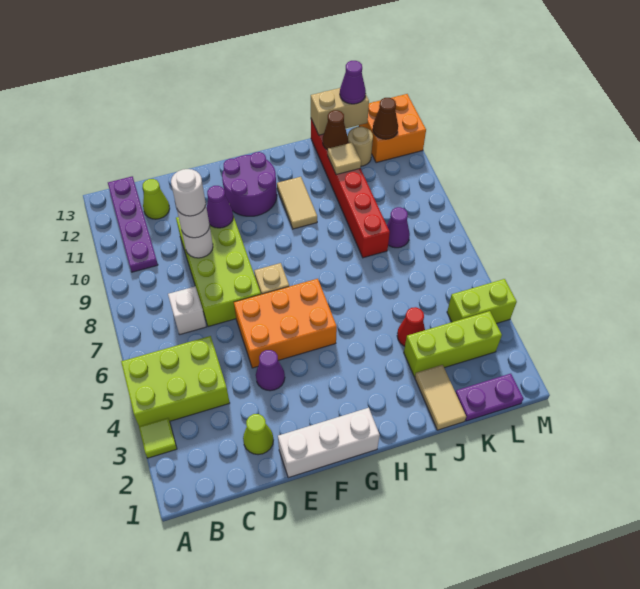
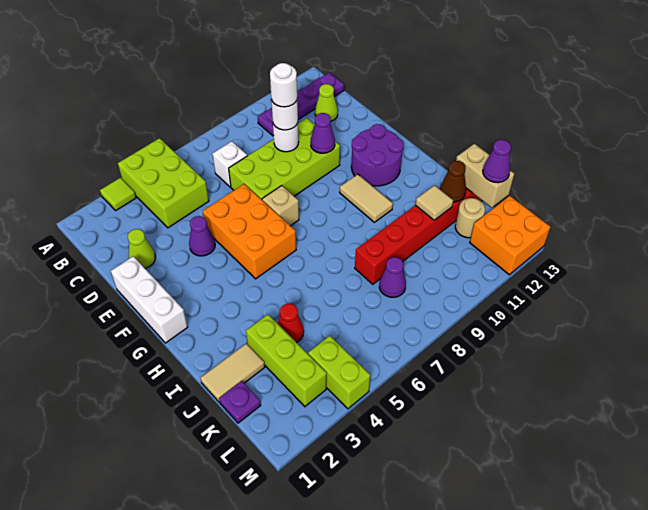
tan 1x2 tile [277,177,317,229] -> tan 1x2 tile turned to [340,174,393,222]
purple 1x2 plate [455,374,523,421] -> purple 1x1 plate [219,381,261,423]
brown 1x1 cone [373,98,398,139] -> none

